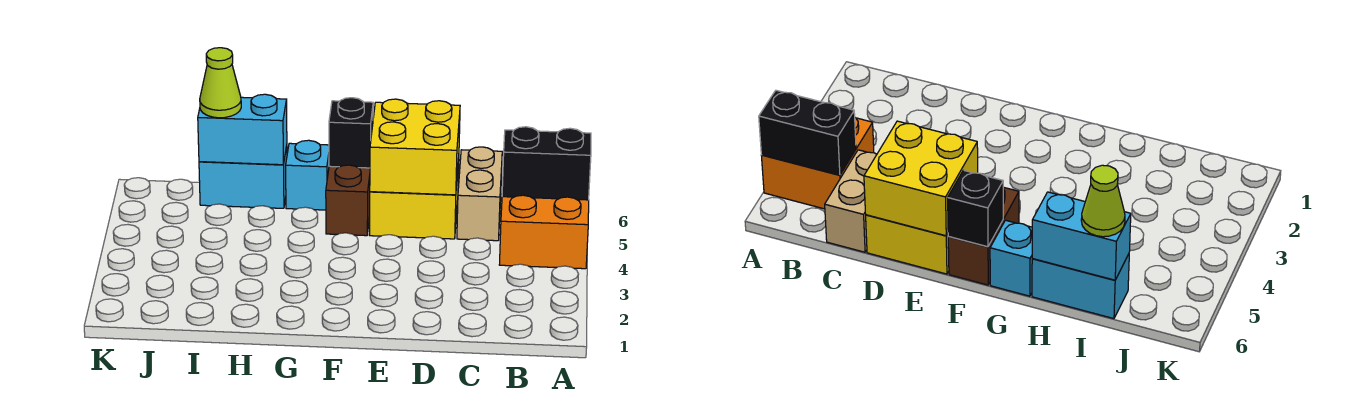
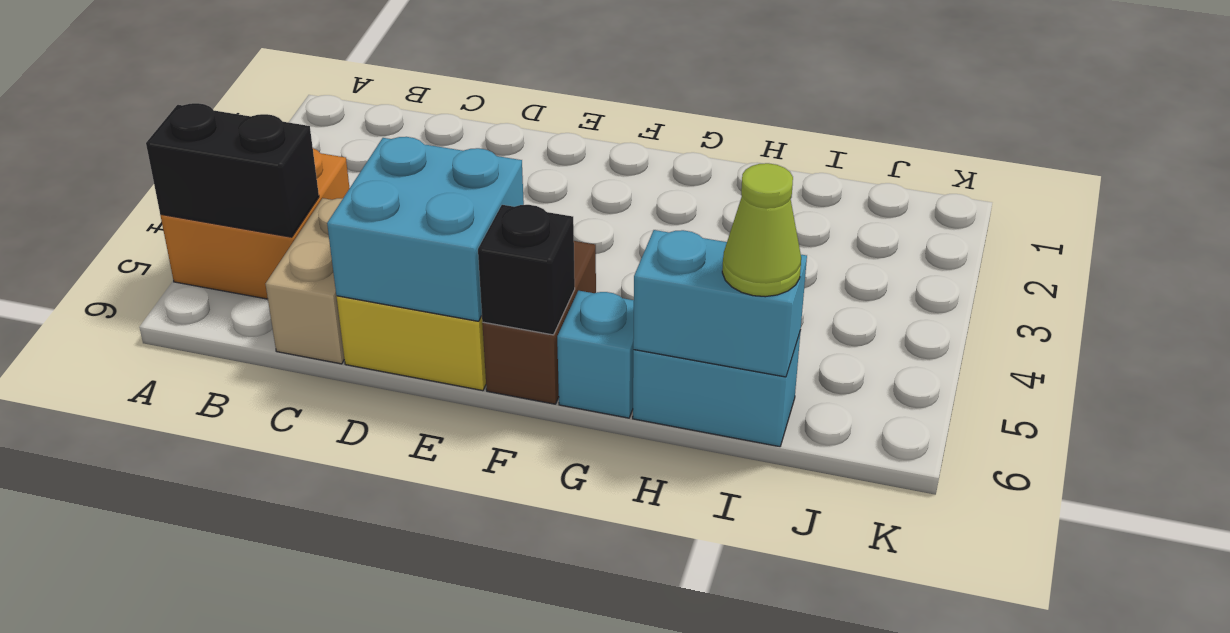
yellow 2x2 brick [370,99,460,195] -> cyan 2x2 brick [327,137,524,321]

